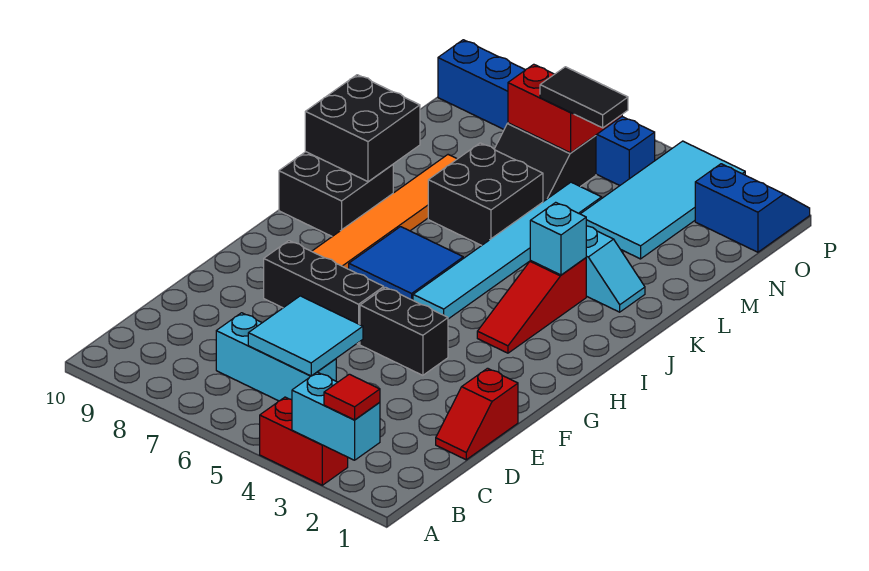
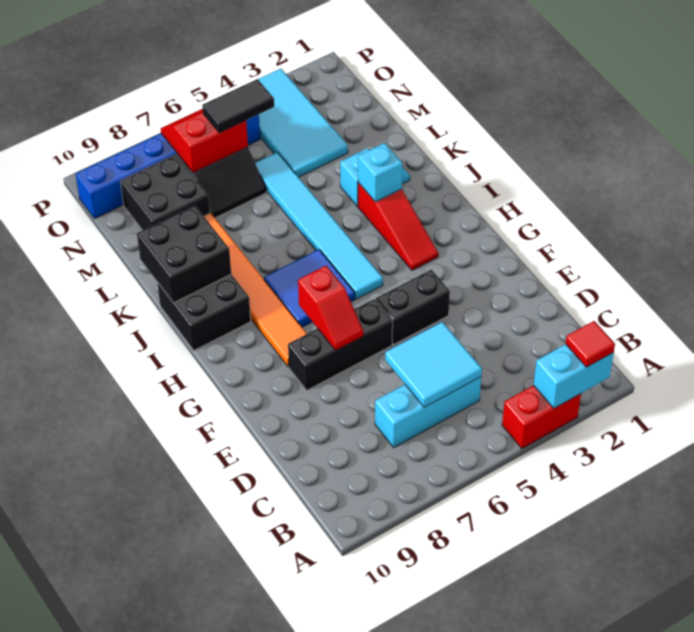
red 1x2 slope [436,368,518,460] -> red 1x2 slope moved to [298,266,364,350]
black 2x2 brick [428,143,543,246] -> black 2x2 brick moved to [120,155,210,230]
blue 2x2 slope [695,164,810,252] -> none

